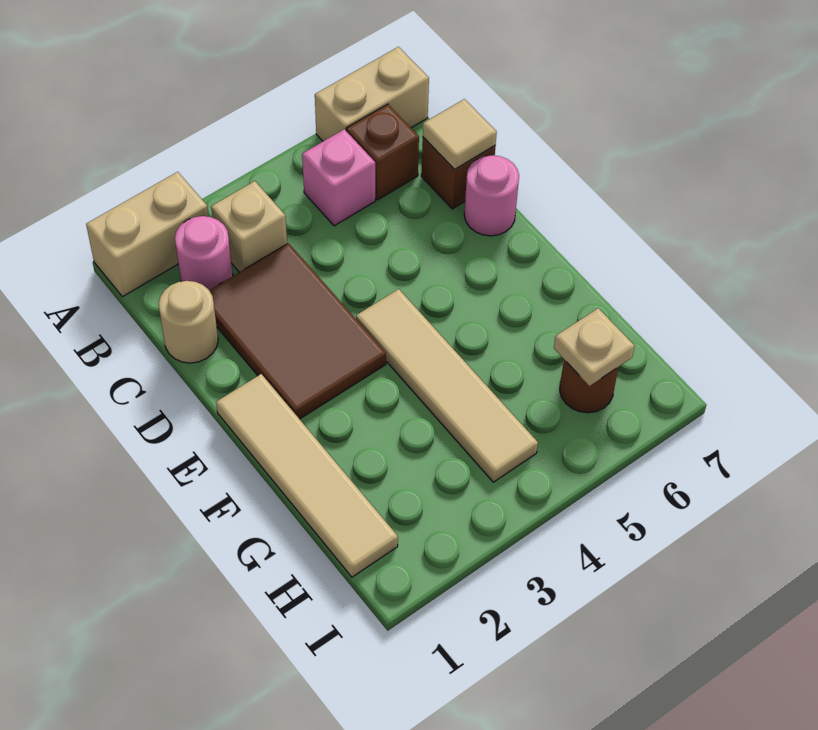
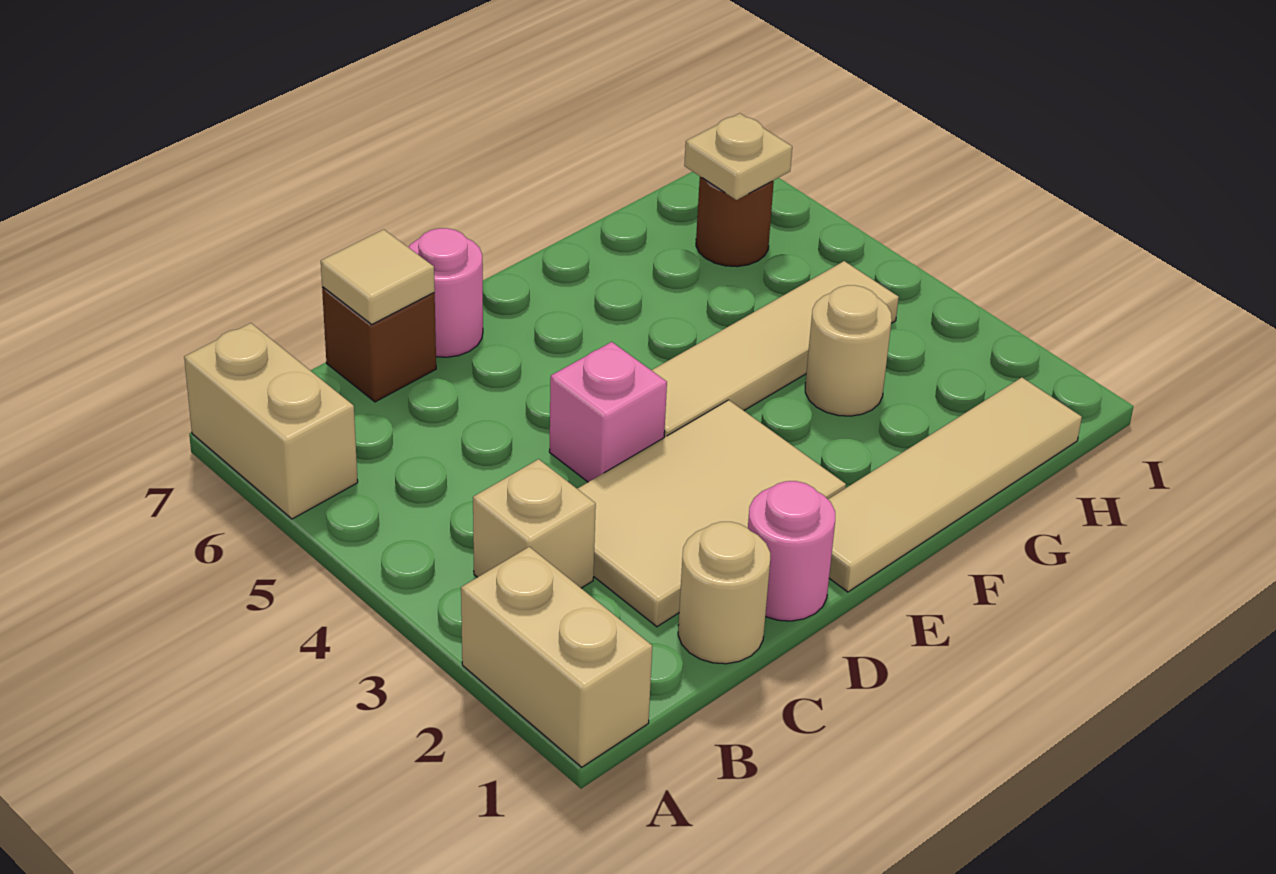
pink 1x1 round brick [175,216,233,290] -> pink 1x1 round brick moved to [748,481,835,621]
pink 1x1 brick [302,129,375,226] -> pink 1x1 brick moved to [549,342,667,482]
brown 1x1 brick [346,104,419,200] -> none
brown 2x3 tile [209,243,386,419] -> tan 2x3 tile [578,400,846,627]
none -> tan 1x1 round brick [805,285,892,416]

